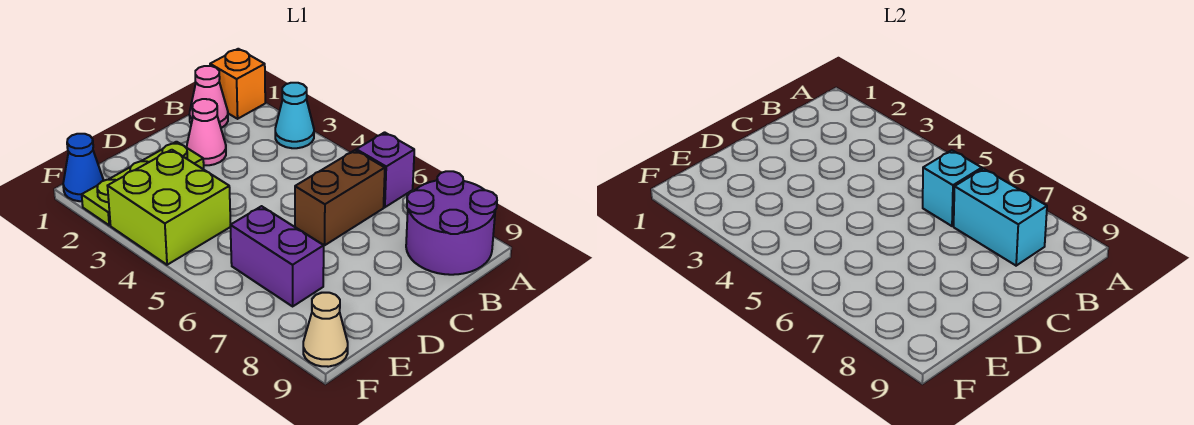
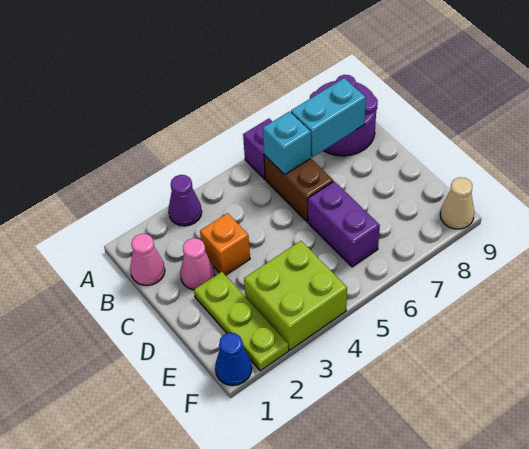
orange 1x1 brick [210,49,265,119] -> orange 1x1 brick moved to [200,213,250,275]
cyan 1x1 cone [275,83,314,148] -> purple 1x1 cone [168,175,202,226]
purple 1x2 brick [230,206,324,306] -> purple 1x2 brick turned to [308,181,380,267]

